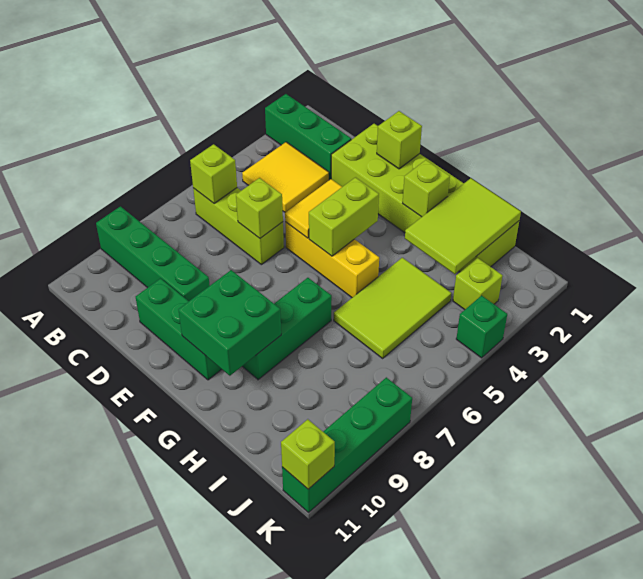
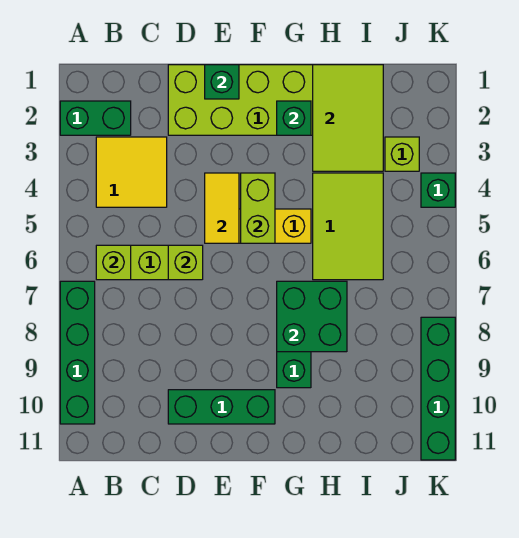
green 1x3 brick [265,94,351,180] -> green 1x2 brick [60,101,131,135]
green 1x4 brick [96,206,210,301] -> green 1x4 brick turned to [60,281,95,424]
lime 1x1 brick [377,111,422,169] -> green 1x1 brick [205,65,239,99]
green 2x2 brick [178,270,281,376] -> green 2x2 brick moved to [277,281,347,352]
lime 1x1 brick [402,160,450,217] -> green 1x1 brick [277,101,311,135]
lime 1x1 brick [281,419,335,489] -> none

